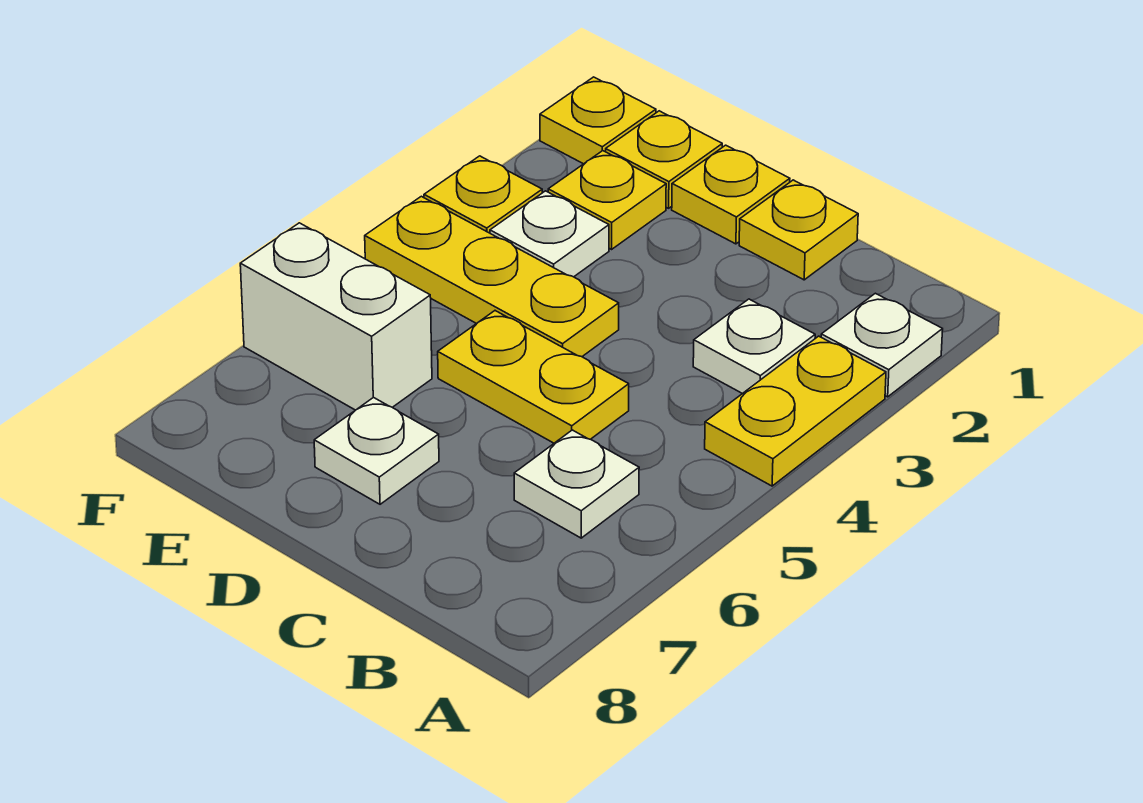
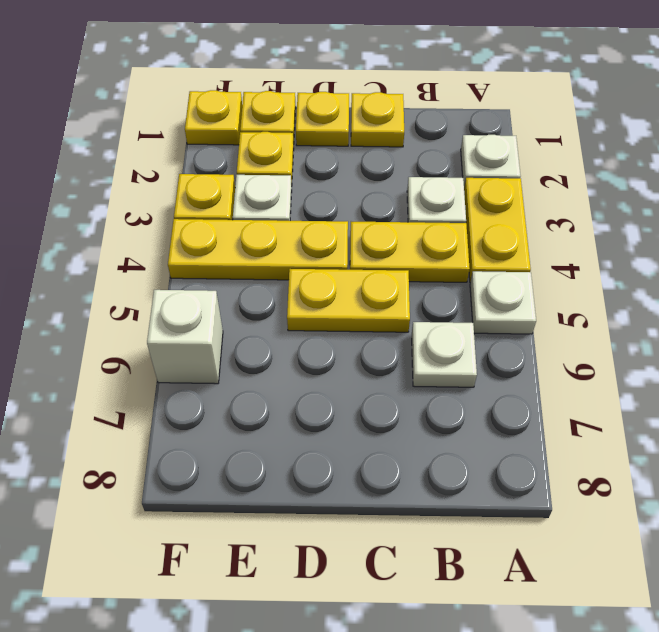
none -> yellow 1x2 plate [350,222,470,282]
white 1x1 plate [314,397,439,504] -> white 1x1 plate moved to [470,271,536,334]
white 1x2 brick [240,223,432,410] -> white 1x1 brick [147,290,223,384]

